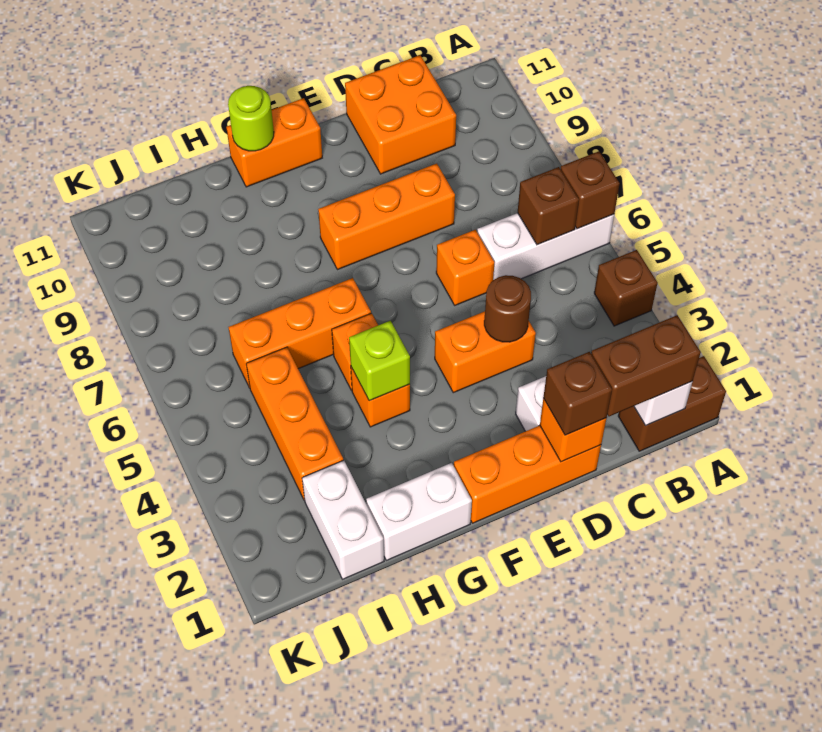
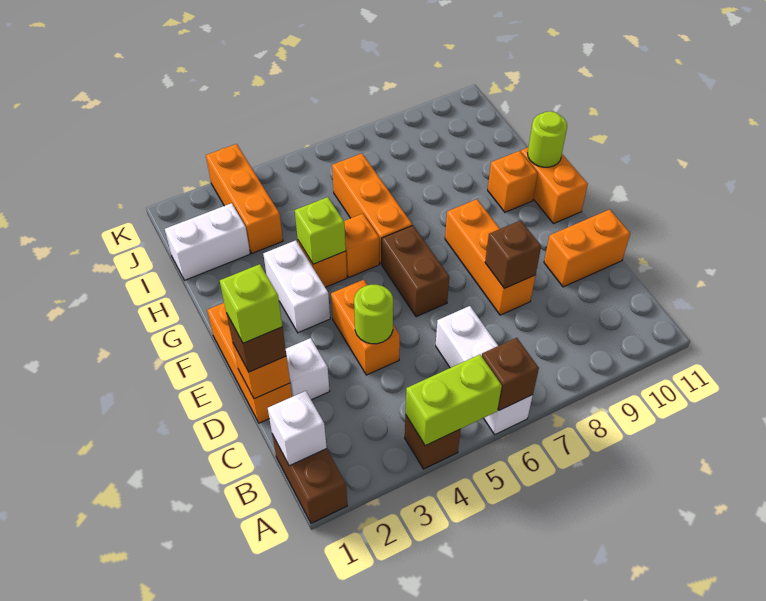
none -> lime 1x2 brick [406,355,502,446]
brown 1x2 brick [591,315,701,416] -> brown 1x2 brick moved to [382,225,449,317]
brown 1x1 brick [518,167,579,245] -> brown 1x1 brick moved to [485,220,541,289]
orange 2x2 brick [345,55,456,174] -> orange 1x2 brick [544,209,630,287]
none -> lime 1x1 brick [220,264,282,343]
brown 1x1 round brick [484,275,531,342] -> lime 1x1 round brick [354,285,393,344]
orange 1x1 brick [436,230,494,305] -> orange 1x1 brick moved to [488,151,538,212]
white 1x2 brick [366,463,472,560] -> white 1x2 brick moved to [263,240,330,333]
orange 1x3 brick [246,347,343,500] -> orange 1x3 brick turned to [206,144,283,253]

